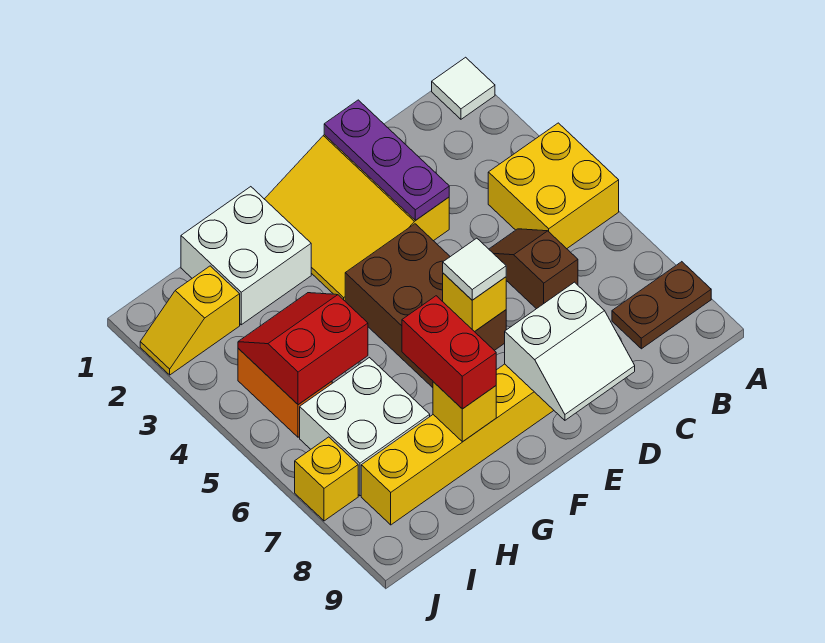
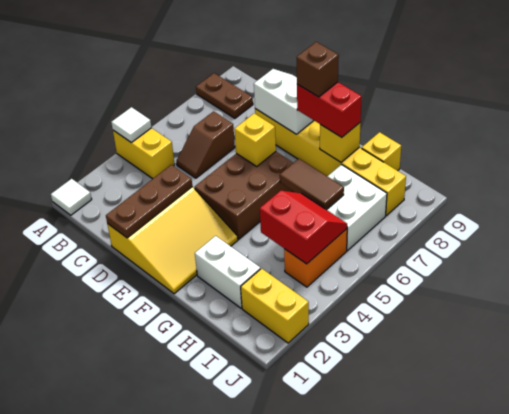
yellow 2x2 brick [488,123,619,249] -> yellow 1x2 brick [113,128,175,179]
purple 1x3 plate [324,100,449,220] -> brown 1x3 plate [106,165,192,238]
white 1x1 tile [443,238,506,300] -> white 1x1 tile moved to [111,107,151,143]
none -> brown 1x1 brick [297,42,339,97]
white 2x2 brick [181,187,311,325] -> white 1x2 brick [195,236,260,308]
none -> brown 1x2 tile [280,159,344,210]
red 1x2 brick [402,296,496,409] -> red 1x2 brick turned to [297,82,362,137]
red 2x2 slope [238,293,368,405] -> red 2x2 slope turned to [260,191,347,264]
yellow 1x2 slope [140,266,240,375] -> yellow 1x2 brick [241,268,309,343]
yellow 1x1 brick [295,437,358,521] -> yellow 1x1 brick moved to [362,132,401,171]

